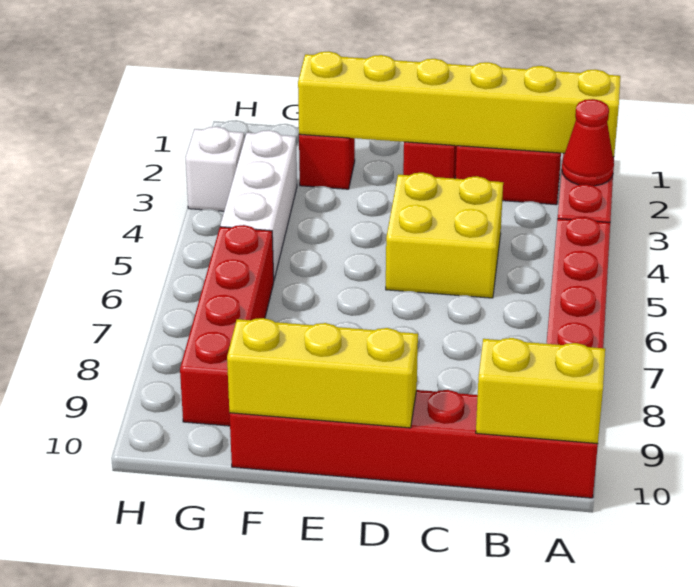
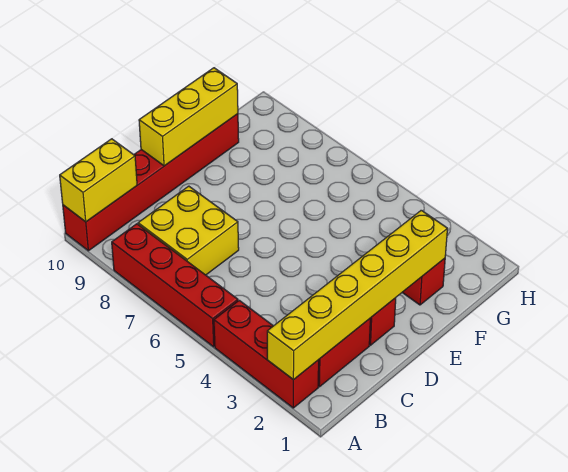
red 1x1 cone [562,99,614,186] -> none
yellow 2x2 brick [386,172,503,298] -> yellow 2x2 brick moved to [138,186,239,275]
white 1x3 brick [220,130,297,279] -> none
red 1x4 brick [180,225,274,426] -> none
white 1x1 brick [186,127,244,211] -> none

